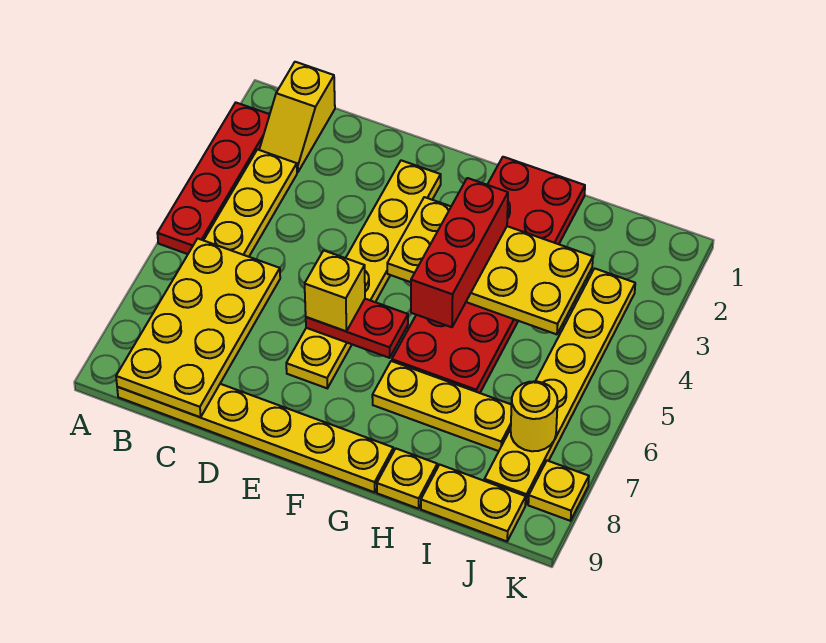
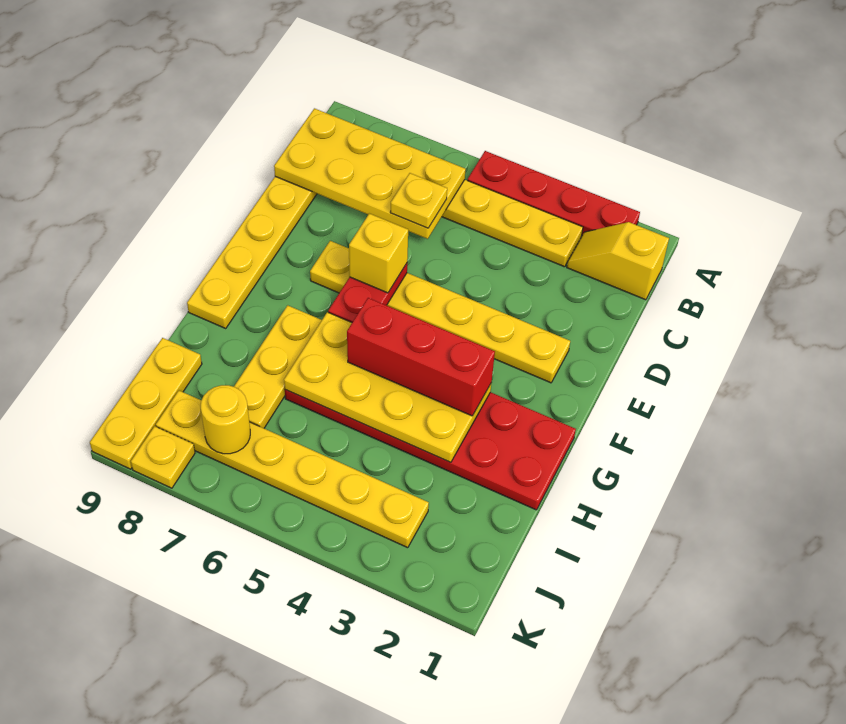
yellow 2x4 plate [387,197,593,334] -> yellow 2x4 plate turned to [284,312,491,462]
yellow 1x1 plate [377,449,437,509] -> yellow 1x1 plate moved to [390,173,447,228]
yellow 1x2 plate [421,465,526,541] -> yellow 1x3 plate [90,338,202,469]

